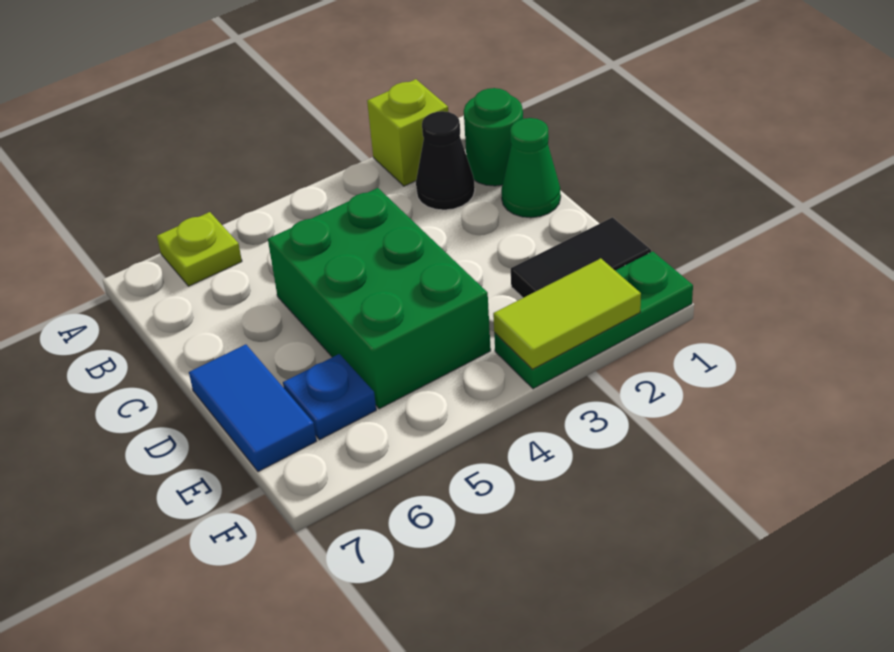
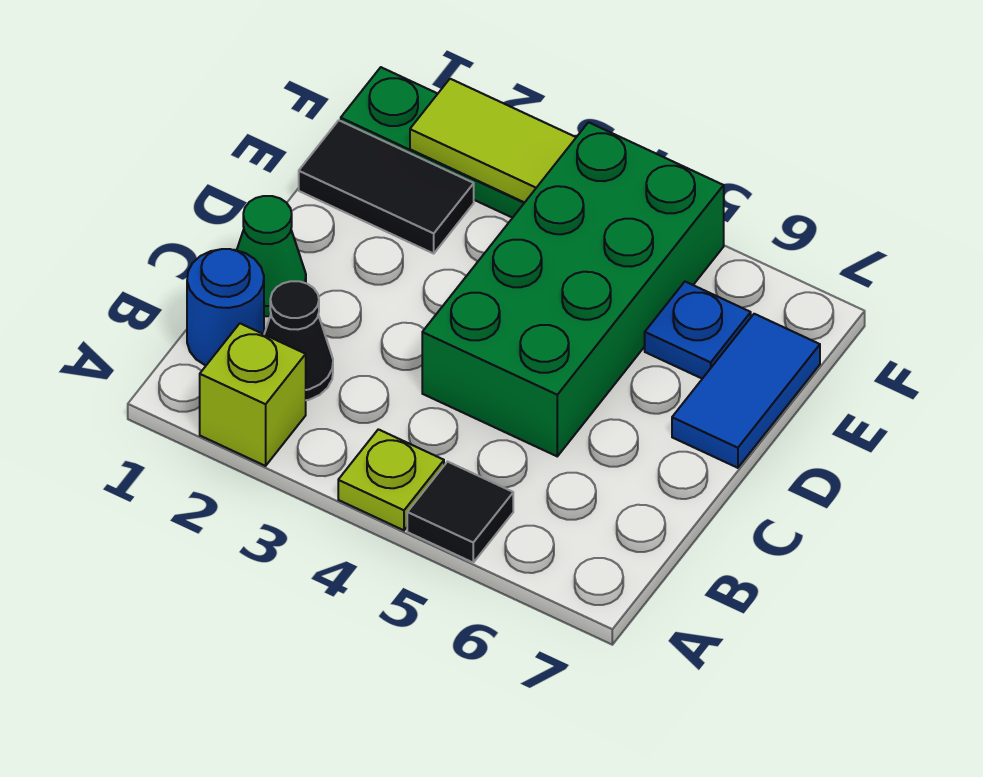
none -> black 1x1 tile [407,462,513,562]
lime 1x1 plate [157,212,242,286] -> lime 1x1 plate moved to [338,429,444,530]
green 1x1 round brick [464,88,523,186] -> blue 1x1 round brick [187,249,264,365]
green 2x3 brick [268,188,491,409] -> green 2x4 brick [422,122,724,456]

